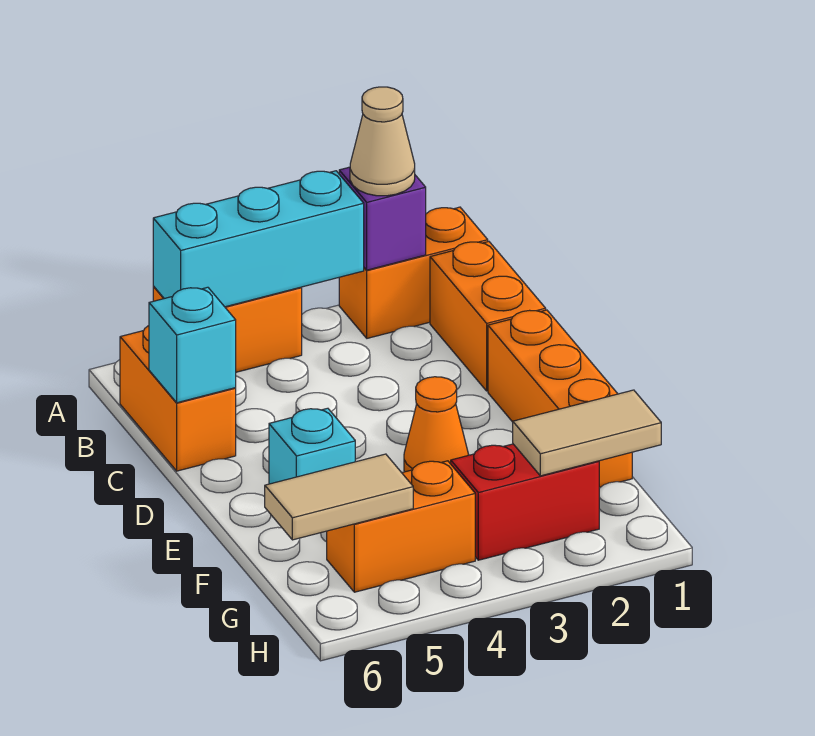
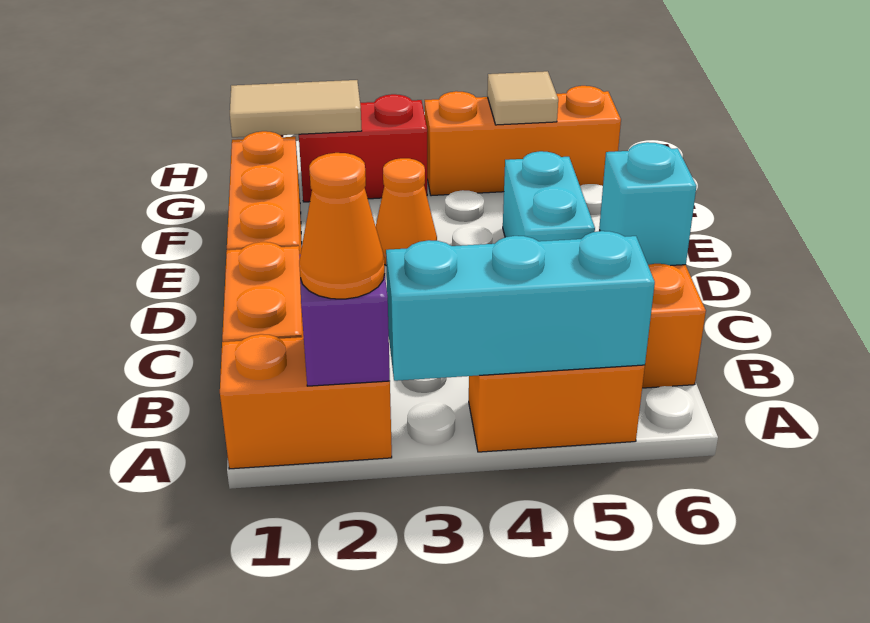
tan 1x1 cone [350,87,415,196] -> orange 1x1 cone [299,153,385,299]
cyan 1x1 brick [269,408,355,484] -> cyan 1x2 brick [503,151,595,241]
orange 1x2 brick [327,461,475,592] -> orange 1x3 brick [425,86,621,196]
tan 1x2 tile [265,454,413,540] -> tan 1x1 tile [487,71,558,125]

